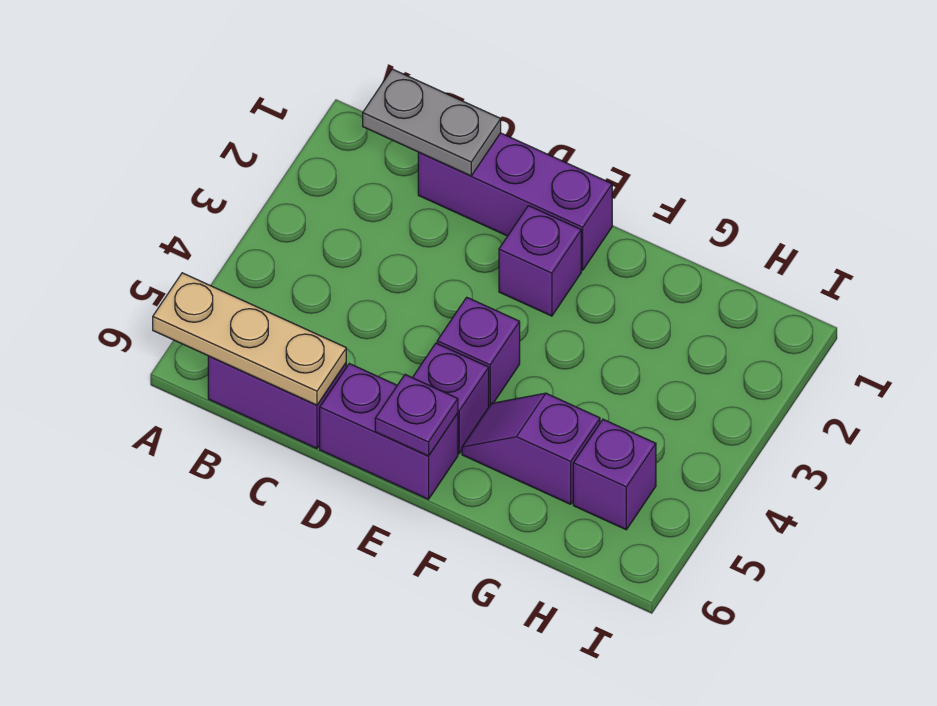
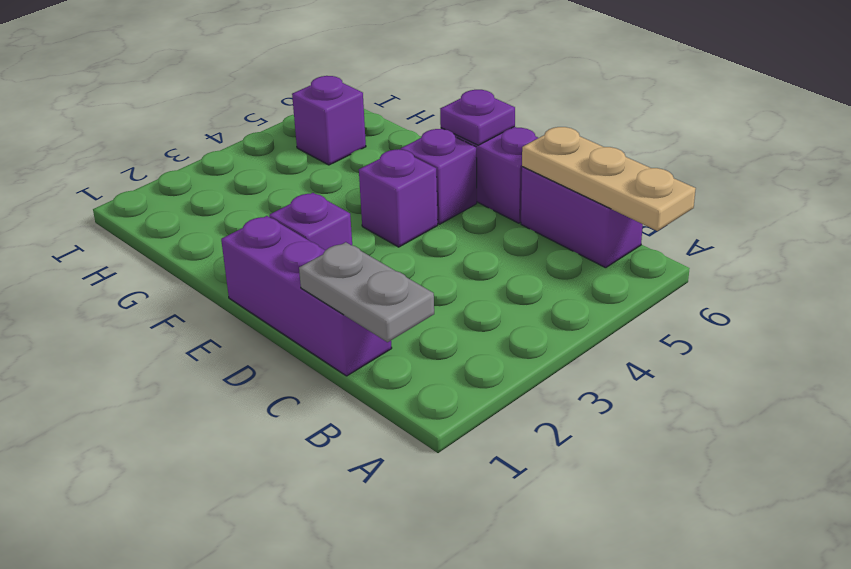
purple 1x2 slope [462,393,600,504] -> none

